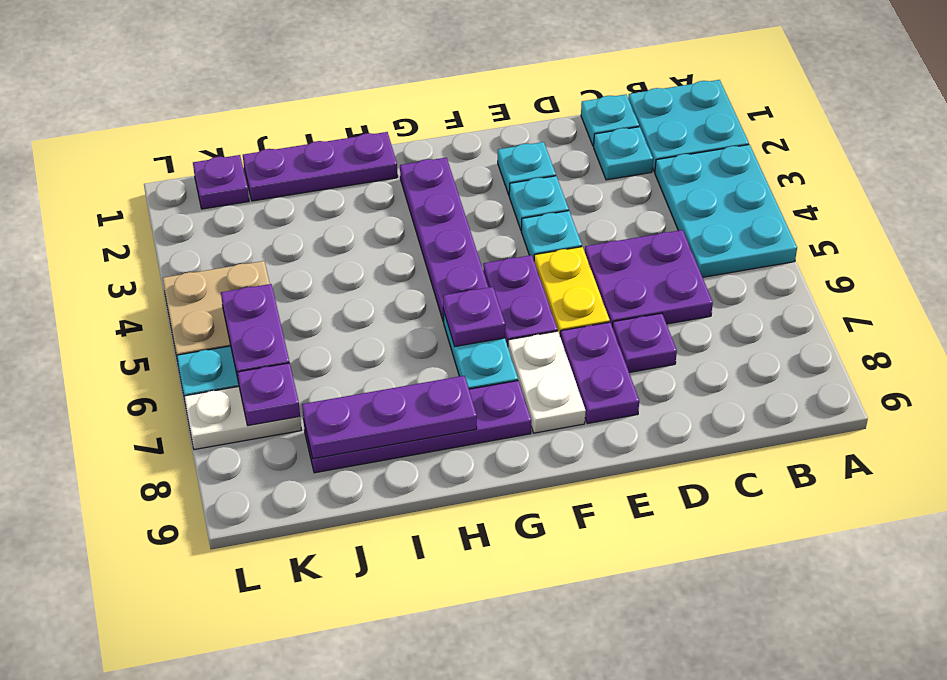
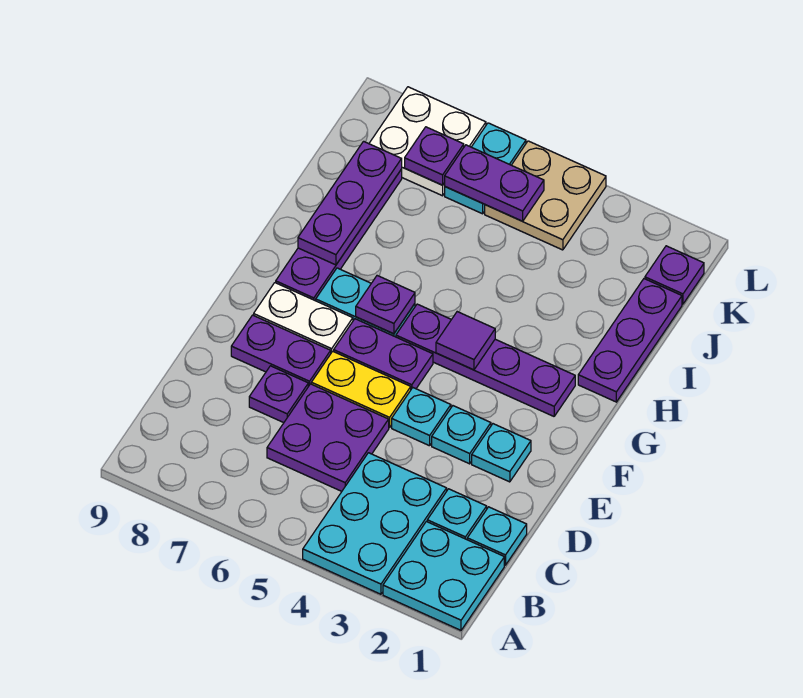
cyan 2x3 plate [655,145,797,277] -> cyan 2x3 plate turned to [303,453,447,594]
none -> purple 1x1 tile [436,312,495,370]
white 1x2 plate [184,387,301,450] -> white 2x2 plate [369,87,486,196]

